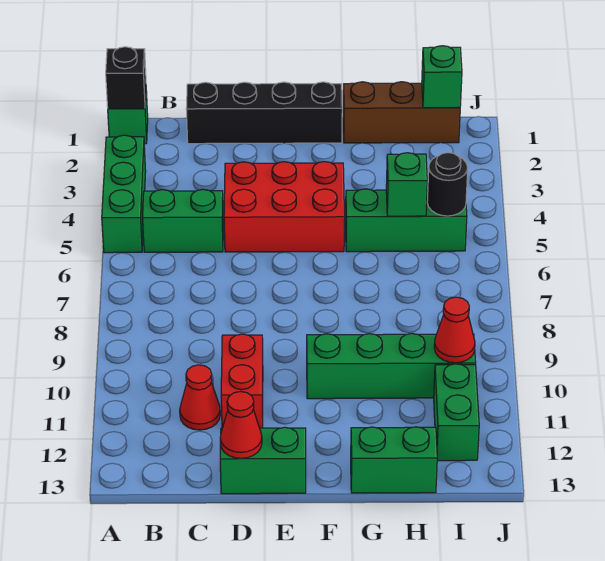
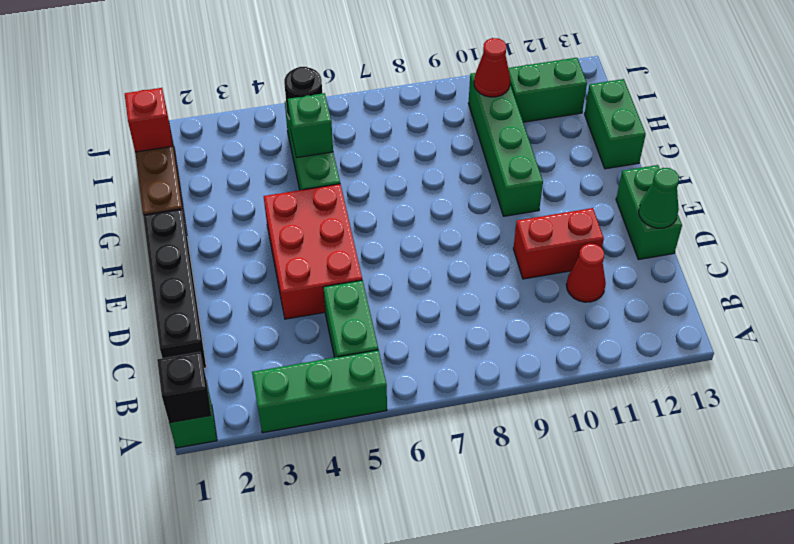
red 1x1 cone [220,392,262,458] -> green 1x1 cone [639,168,679,228]
green 1x1 brick [422,46,462,108] -> red 1x1 brick [125,88,172,152]

